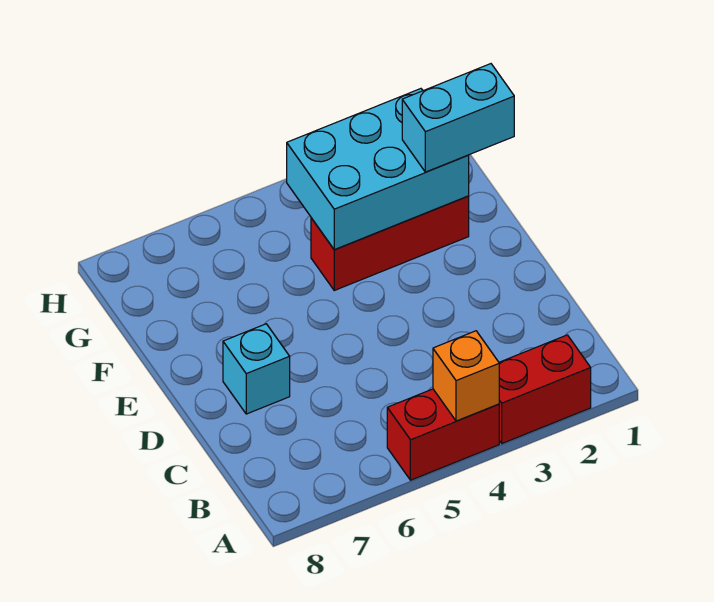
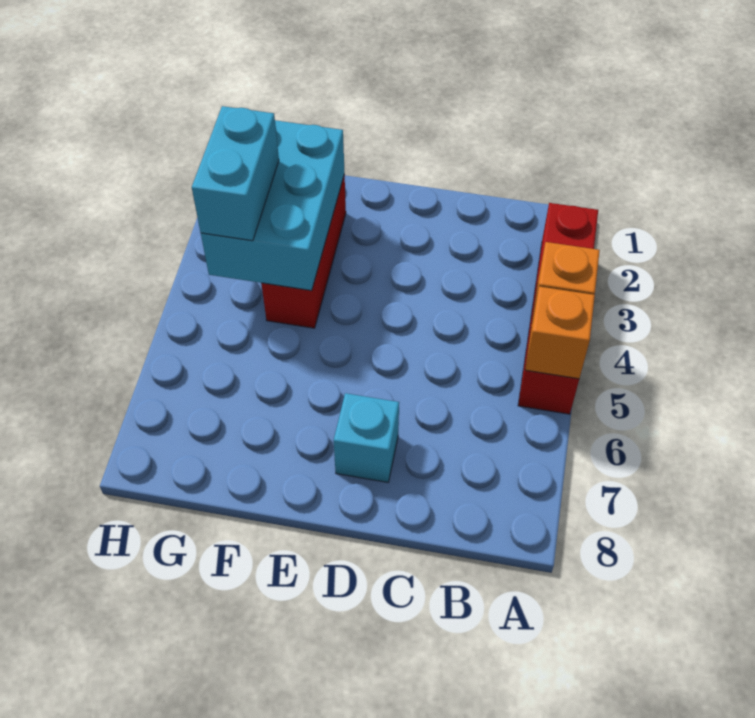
none -> orange 1x1 brick [525,287,595,379]
cyan 1x2 brick [402,64,514,172] -> cyan 1x2 brick moved to [192,106,279,241]

